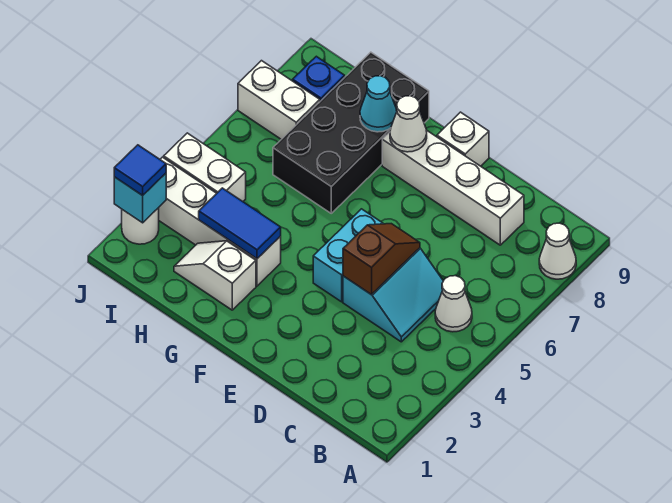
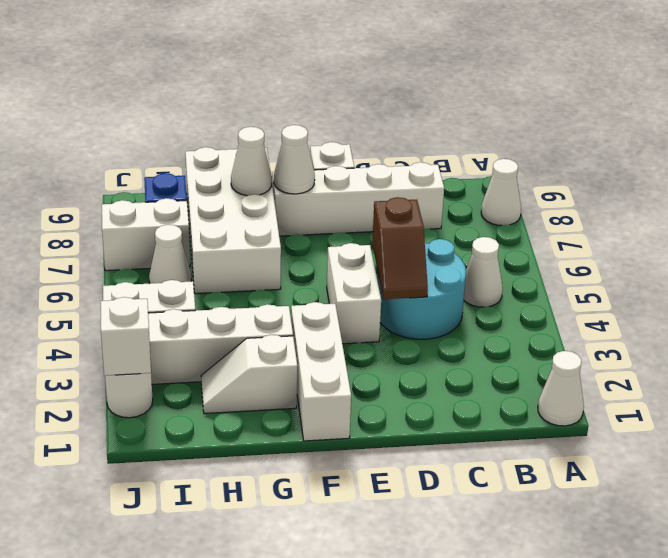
none -> white 1x1 cone [538,351,584,426]
cyan 2x2 slope [343,248,443,342] -> cyan 2x2 round brick [377,239,466,339]
brown 1x2 slope [343,224,420,294] -> brown 1x2 slope turned to [372,197,428,299]
cyan 1x2 brick [313,209,383,302] -> white 1x2 brick [327,243,381,344]
none -> white 1x3 brick [291,302,351,441]
blue 1x2 tile [199,188,281,259] -> none
black 2x4 brick [273,52,429,213] -> white 2x4 brick [185,147,281,294]
cyan 1x1 cone [360,76,397,132] -> white 1x1 cone [231,127,272,196]
none -> white 1x1 cone [149,225,191,283]
cyan 1x1 brick [114,173,166,223] -> white 1x1 brick [100,297,151,376]
blue 1x1 tile [114,145,166,195] -> none

